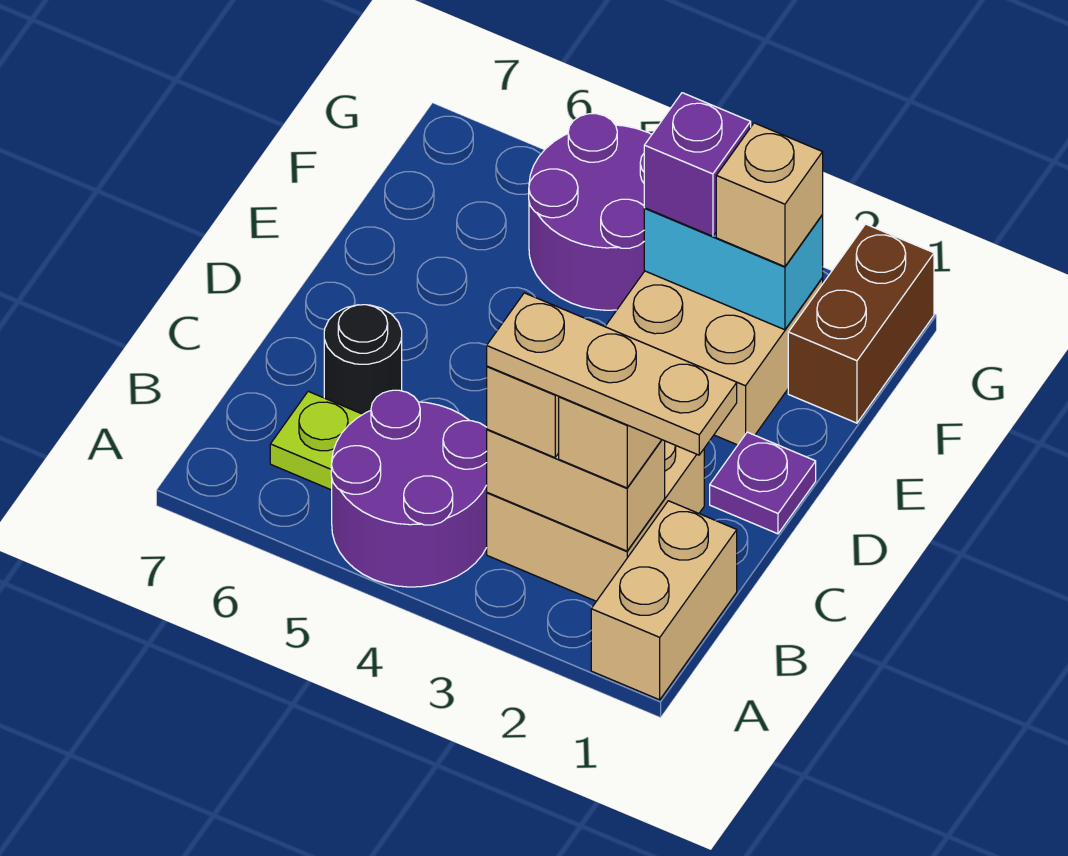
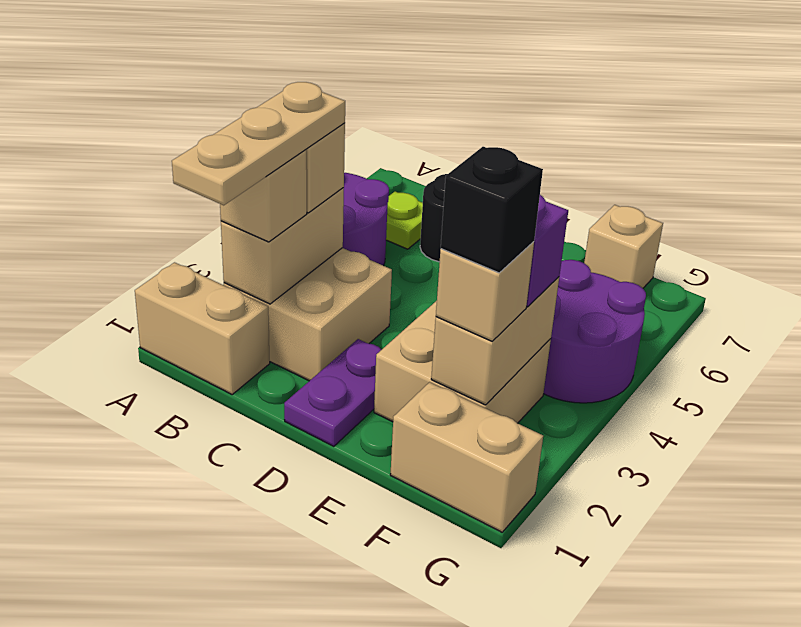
purple 1x1 plate [710,432,816,534] -> purple 1x2 plate [284,339,381,446]
brown 1x2 brick [788,224,934,423] -> tan 1x2 brick [390,382,543,532]
cyan 1x2 brick [644,208,823,330] -> tan 1x2 brick [431,277,559,405]
none -> black 1x1 brick [441,147,543,273]
none -> tan 1x1 brick [584,205,663,288]

